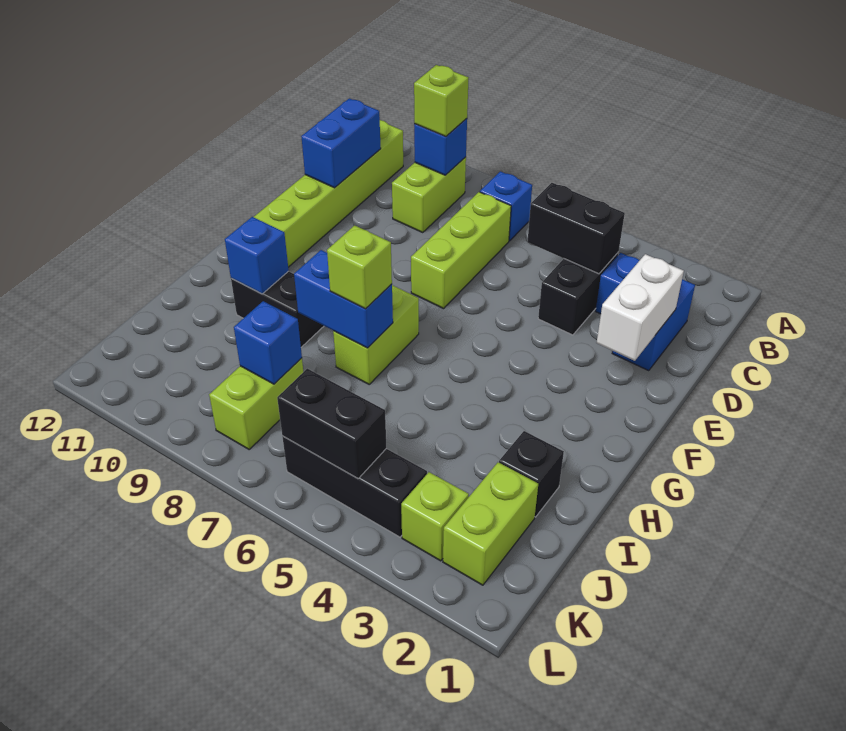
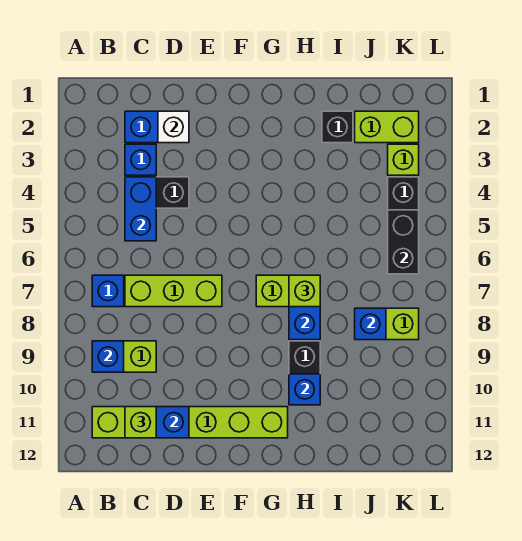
lime 1x1 brick [414,65,468,136] -> lime 1x1 brick moved to [125,407,156,438]
black 1x2 brick [528,183,625,274] -> blue 1x2 brick [125,177,156,241]
white 1x2 brick [597,254,684,361] -> white 1x1 brick [158,111,189,143]

